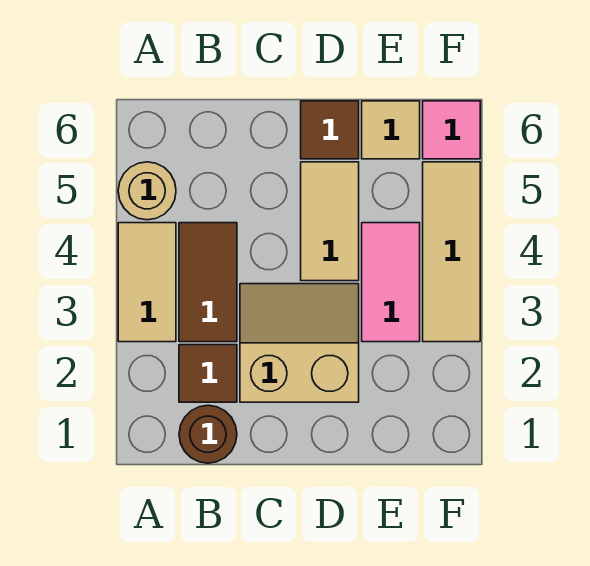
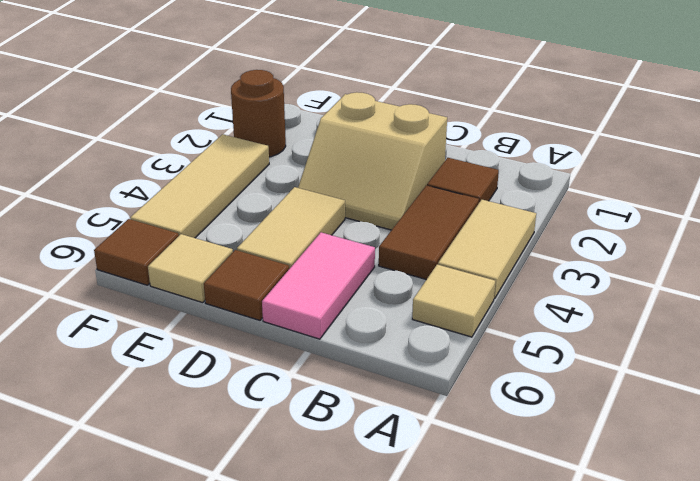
tan 1x1 round brick [118,162,176,220] -> tan 1x1 tile [412,265,495,337]
brown 1x1 round brick [179,405,237,463] -> brown 1x1 round brick moved to [231,70,286,157]
pink 1x2 tile [362,223,420,342] -> pink 1x2 tile moved to [262,232,375,339]
pink 1x1 tile [423,101,480,159] -> brown 1x1 tile [94,219,179,285]

